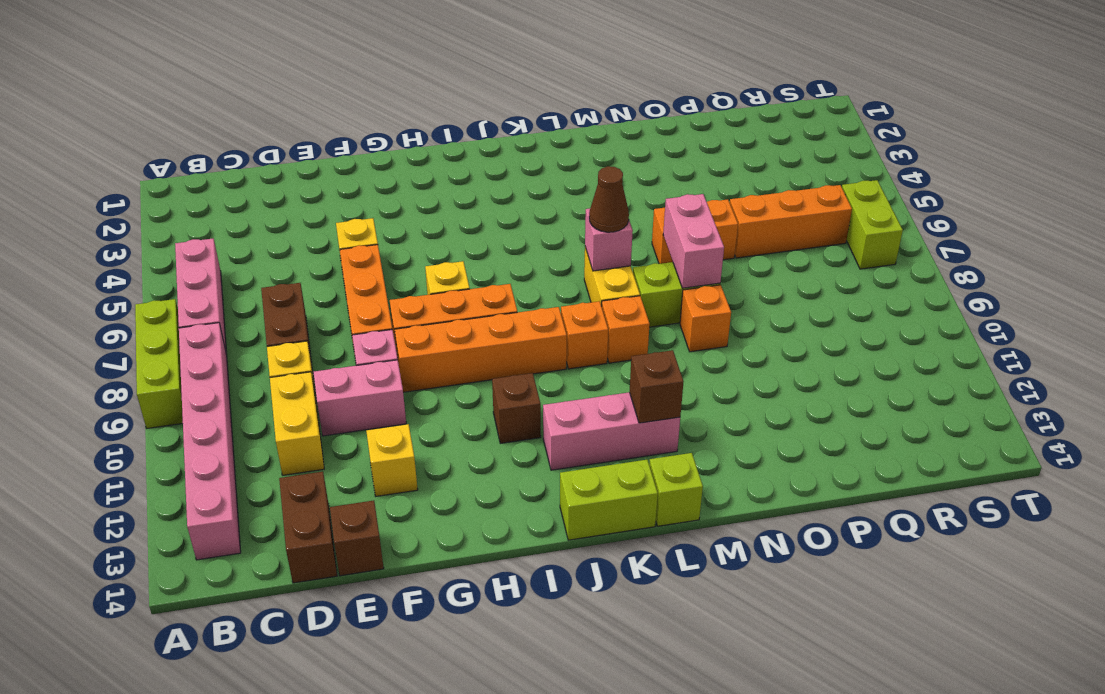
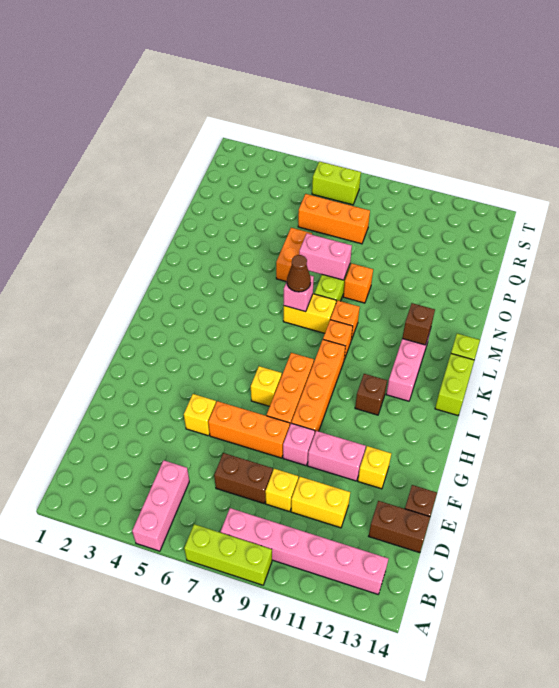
pink 1x3 brick [175,238,227,354] -> pink 1x3 brick turned to [132,460,189,551]
pink 1x2 brick [313,360,406,436] -> pink 1x2 brick turned to [308,431,366,481]
orange 1x3 brick [730,185,852,258] -> orange 1x3 brick turned to [298,194,370,244]

